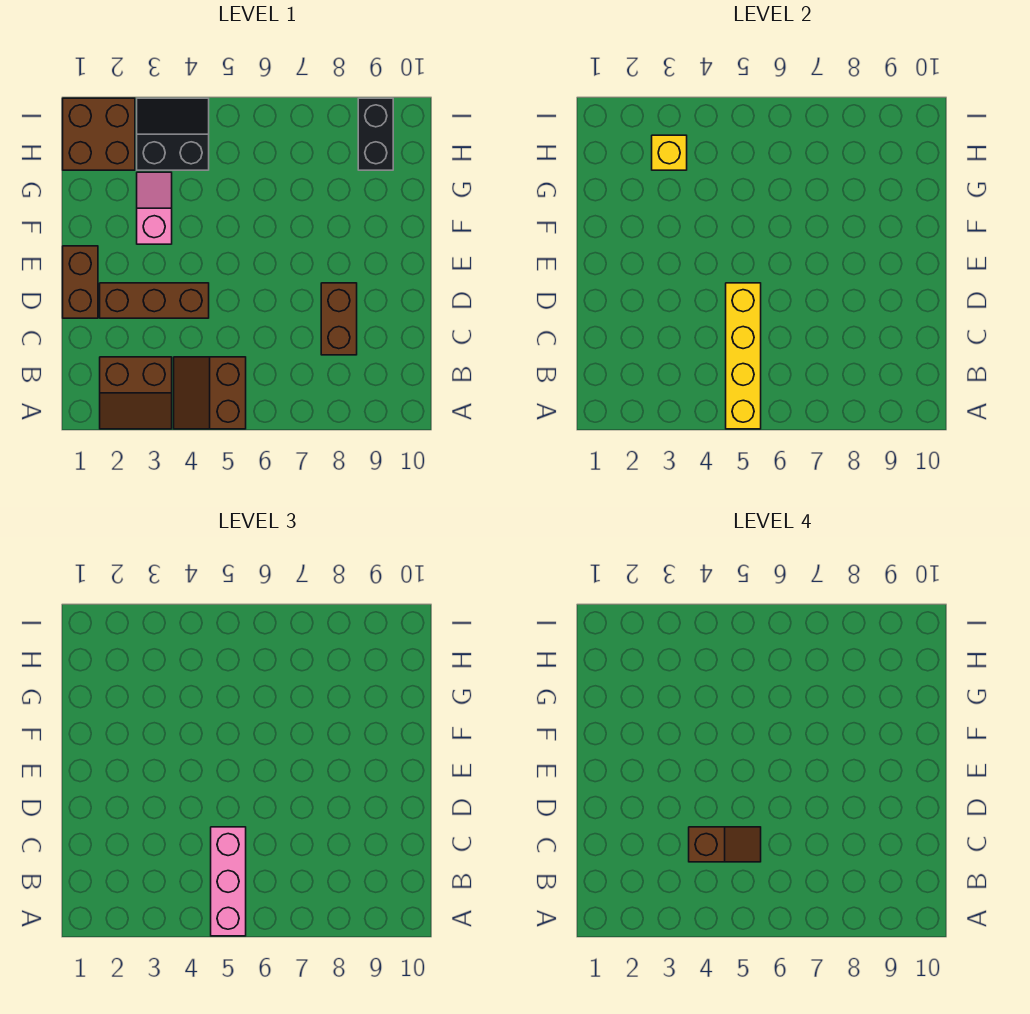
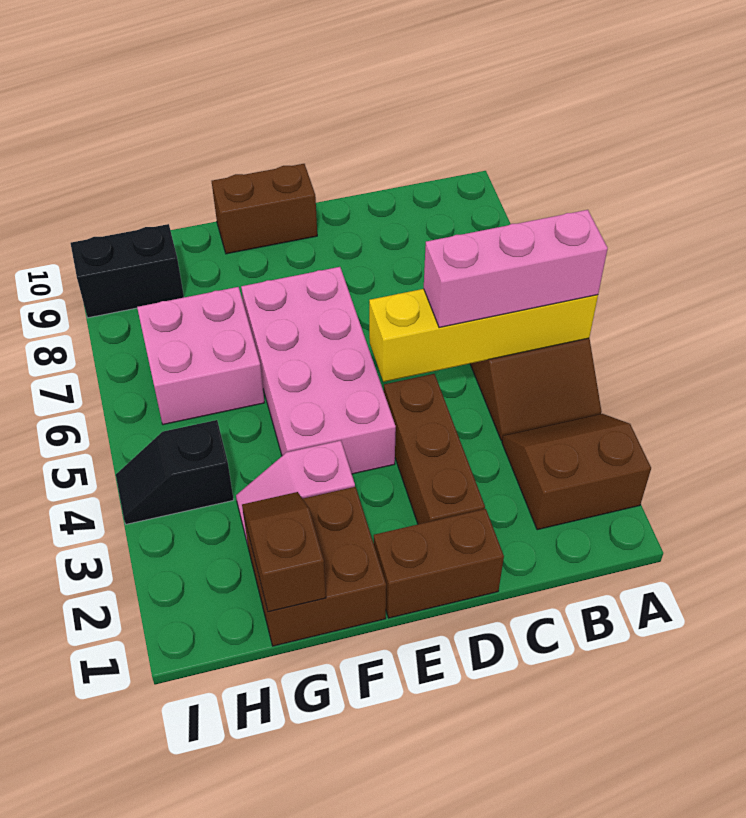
brown 2x2 slope [100,357,172,429] -> brown 2x2 slope turned to [502,414,651,530]
brown 1x2 slope [689,827,761,862] -> brown 1x2 slope moved to [242,492,326,612]
brown 1x2 brick [321,283,357,355] -> brown 1x2 brick moved to [212,164,317,254]
none -> pink 2x4 brick [241,267,396,474]
none -> pink 2x2 brick [137,287,264,425]
brown 2x2 brick [63,98,135,170] -> brown 2x2 brick moved to [243,487,386,646]
black 2x2 slope [137,98,209,170] -> black 1x2 slope [116,420,234,524]
yellow 1x1 brick [652,135,687,170] -> none

